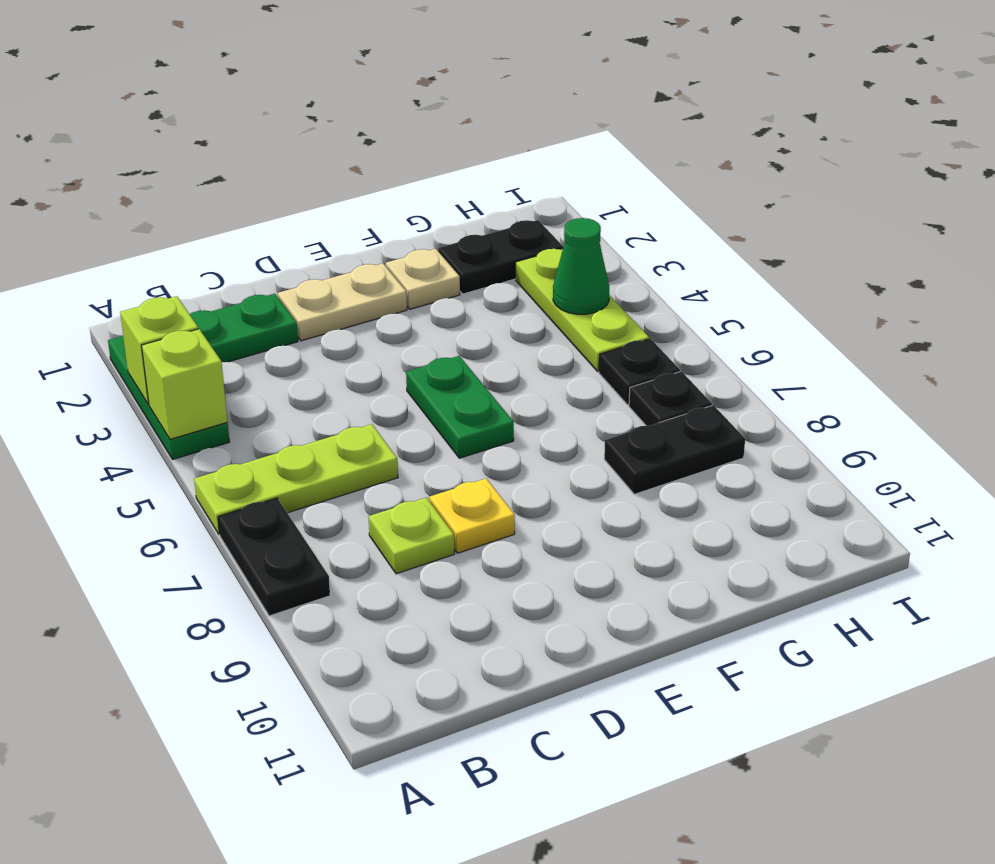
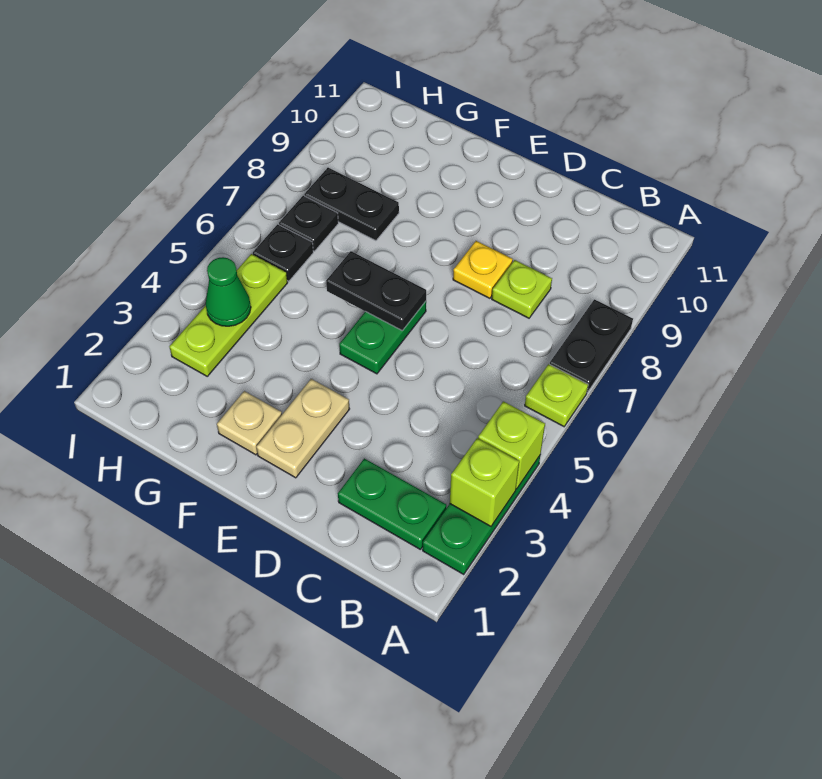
lime 1x3 plate [194,424,398,534] -> lime 1x1 plate [525,364,588,426]
tan 1x2 plate [278,263,407,341] -> tan 1x2 plate turned to [256,379,349,478]
black 1x2 plate [438,220,563,294] -> black 1x2 plate moved to [326,251,426,331]

